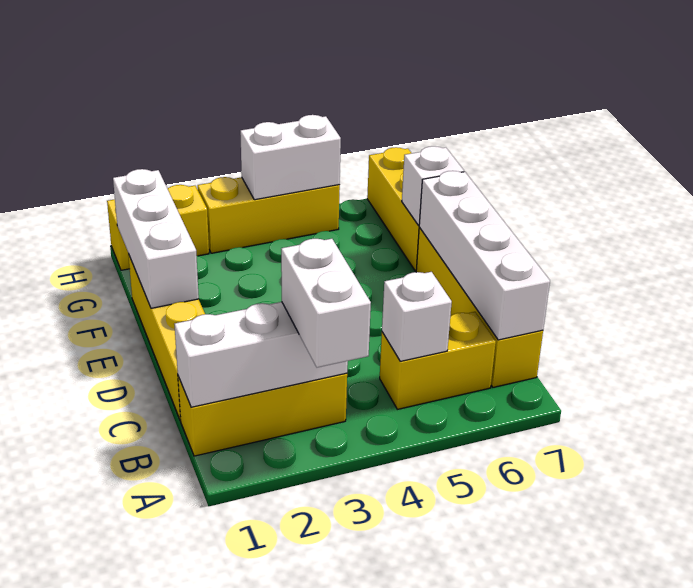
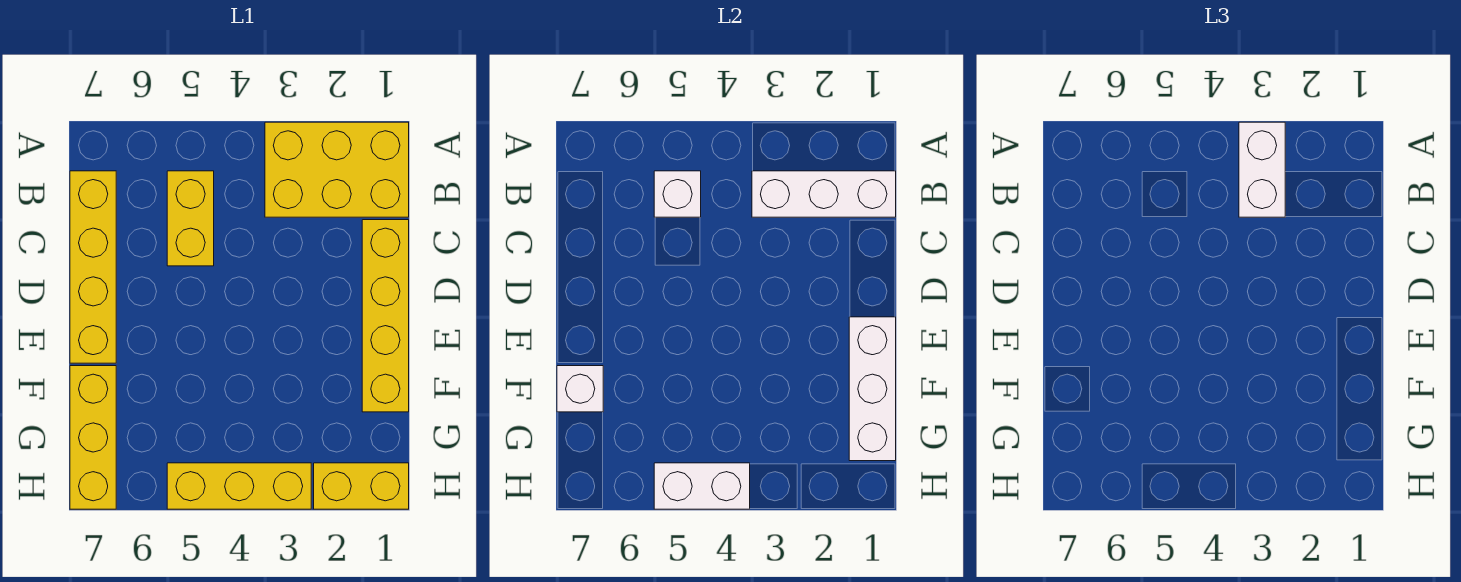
yellow 1x3 brick [178,373,347,456] -> yellow 2x3 brick [265,122,409,217]
yellow 1x2 brick [380,312,496,409] -> yellow 1x2 brick turned to [167,171,214,266]
white 1x4 brick [419,171,550,340] -> none

